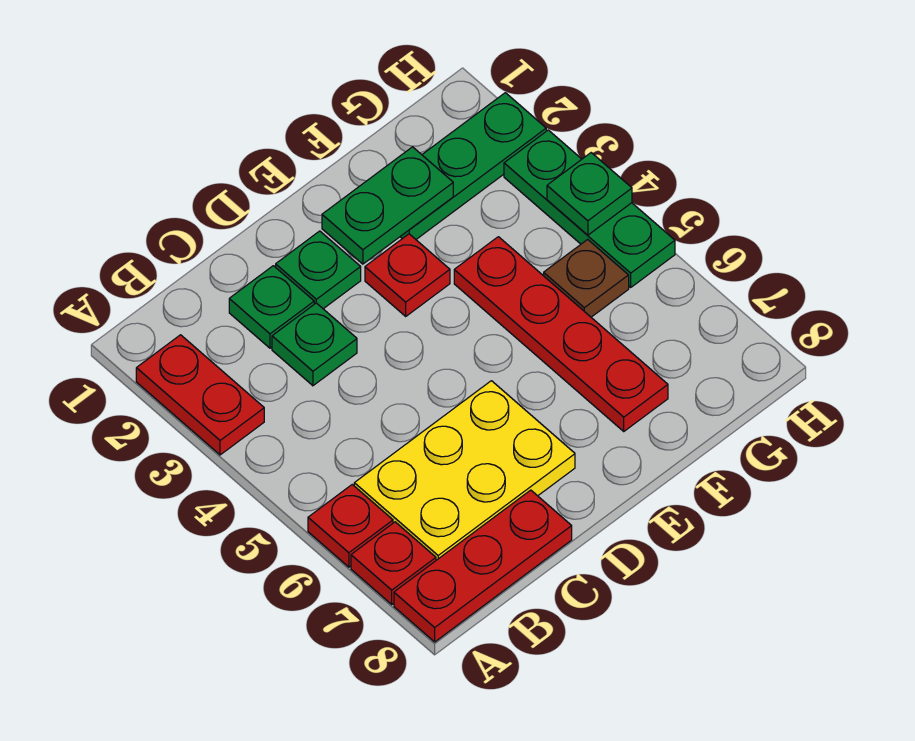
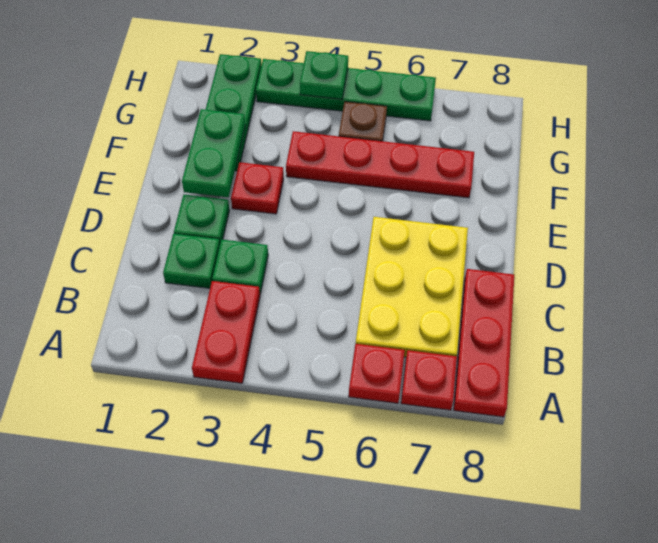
red 1x2 plate [136,335,264,455] -> red 1x2 plate turned to [192,281,260,383]
green 1x3 plate [504,130,675,287] -> green 1x4 plate [256,59,436,121]

